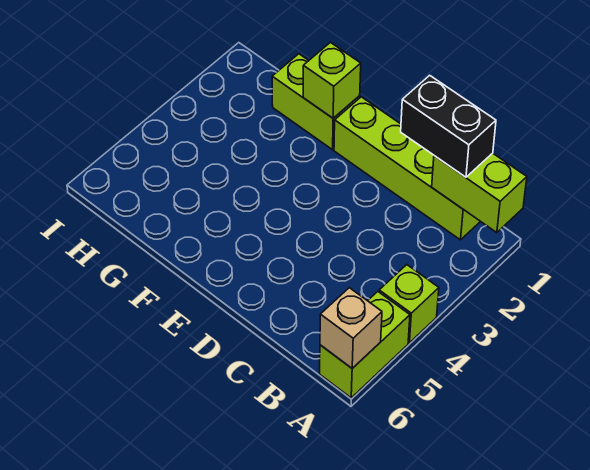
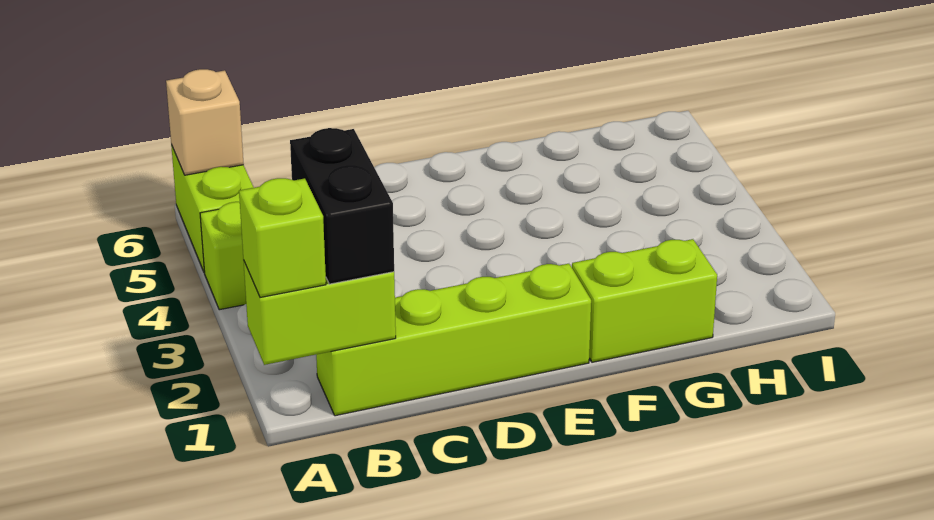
black 1x2 brick [401,75,496,177] -> black 1x2 brick turned to [290,128,394,284]
lime 1x1 brick [303,43,361,118] -> lime 1x1 brick moved to [239,178,326,298]

